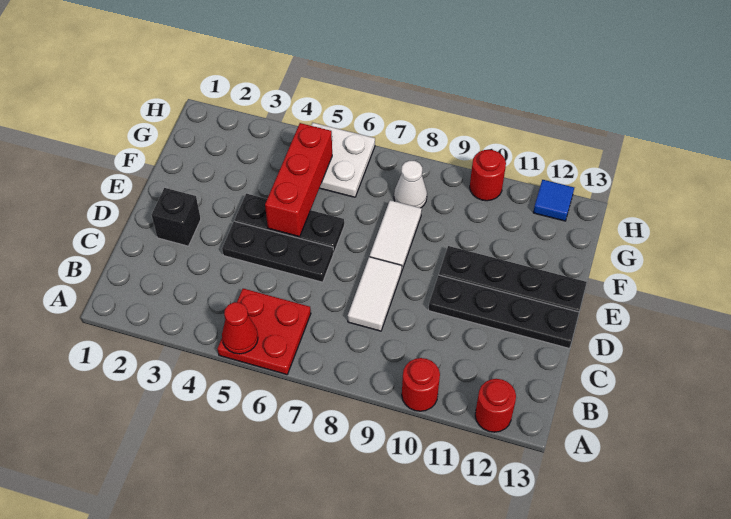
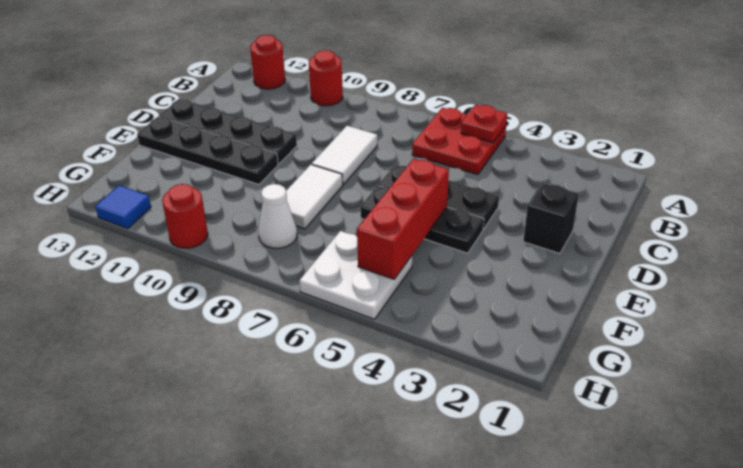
red 1x1 cone [222,302,258,354] -> red 1x1 plate [461,105,507,143]

